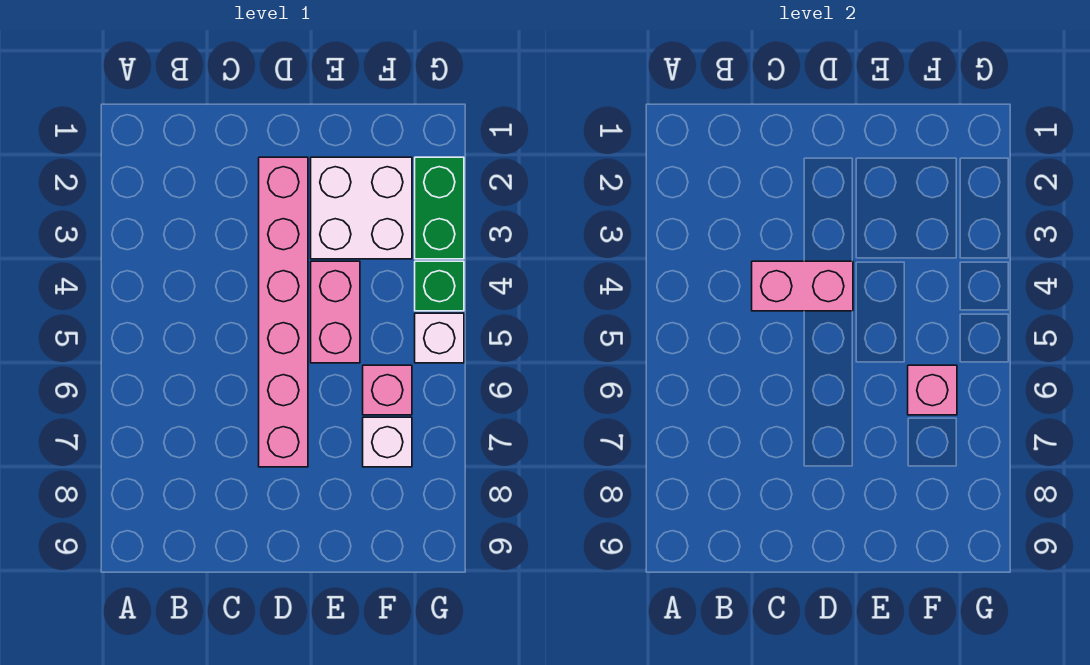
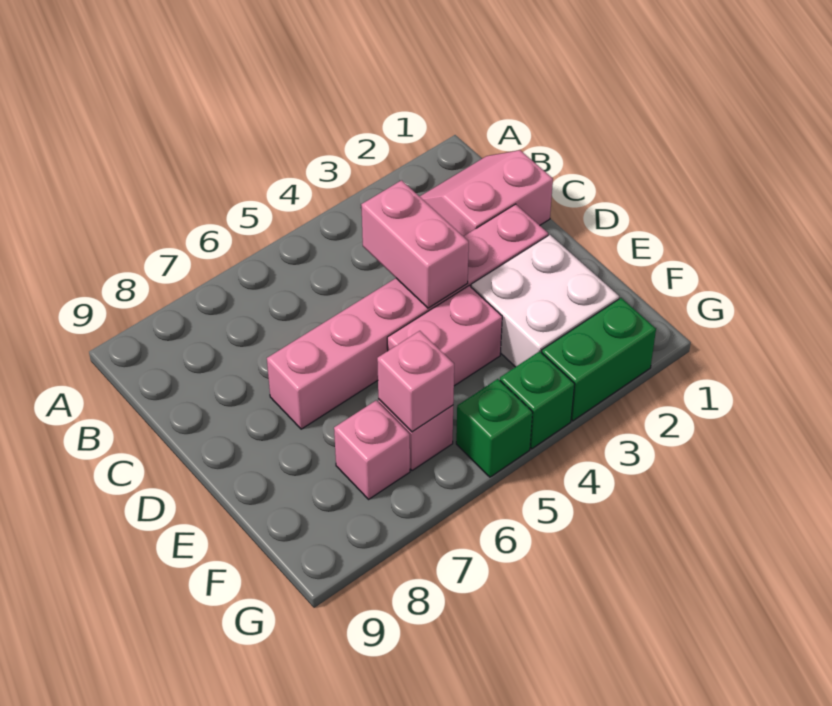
none -> pink 2x2 slope [420,150,553,236]
white 1x1 brick [363,417,412,467] -> pink 1x1 brick [334,400,410,499]
white 1x1 brick [415,313,464,363] -> green 1x1 brick [456,379,533,477]

